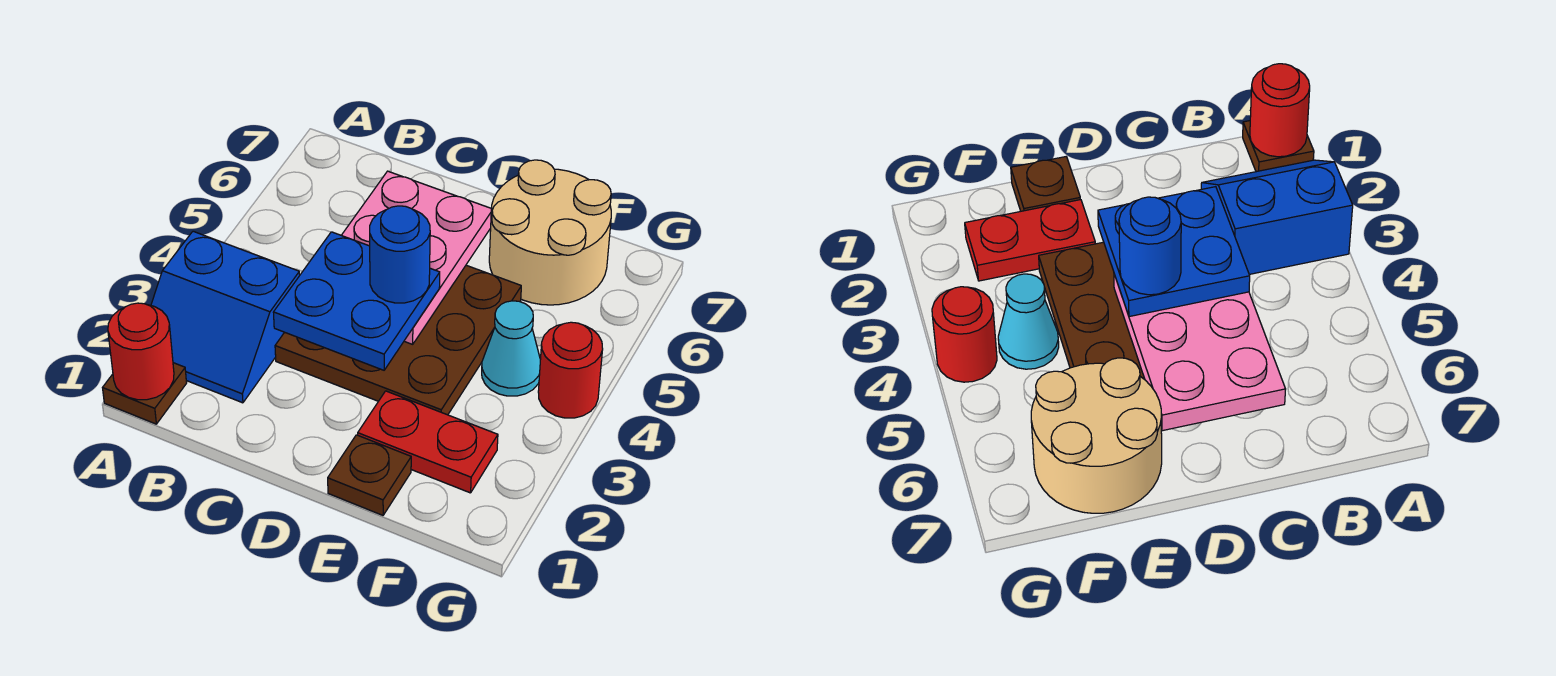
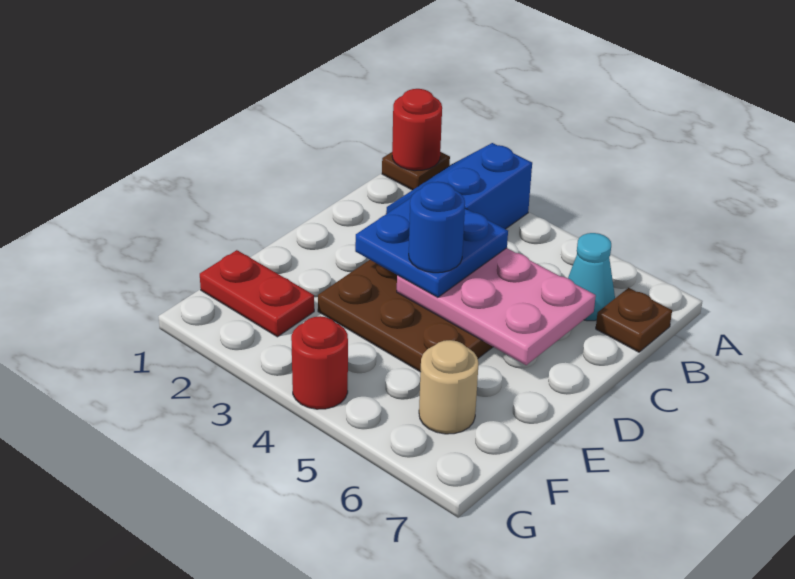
brown 1x1 plate [328,435,411,515] -> brown 1x1 plate moved to [596,288,672,352]
red 1x2 plate [358,391,498,493] -> red 1x2 plate turned to [200,250,314,337]
tan 2x2 round brick [489,160,611,305] -> tan 1x1 round brick [419,340,478,434]
cyan 1x1 cone [482,301,540,396] -> cyan 1x1 cone moved to [568,233,615,321]

